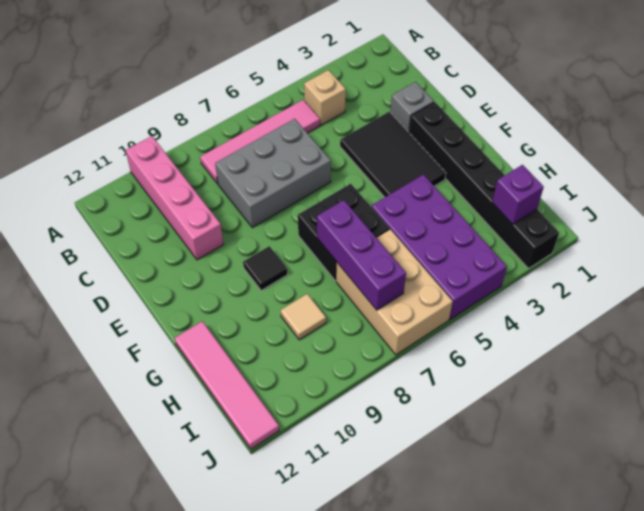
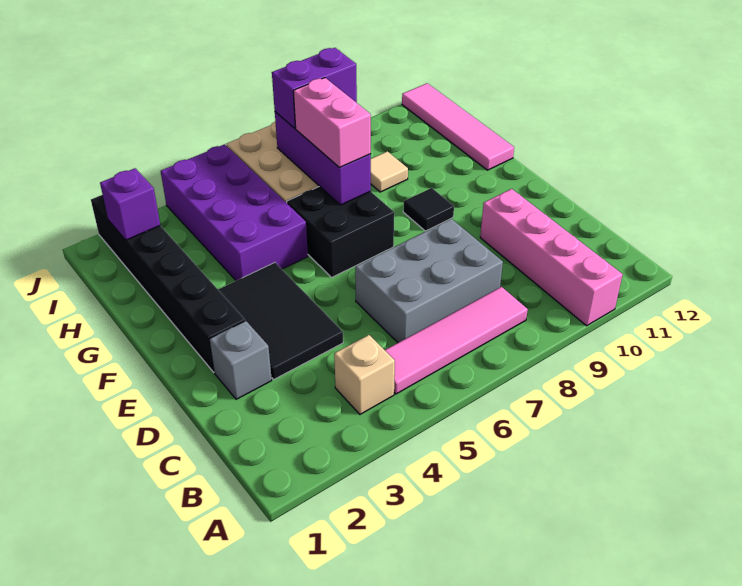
none -> pink 1x2 brick [293,78,371,167]
none -> purple 1x2 brick [272,48,357,128]

